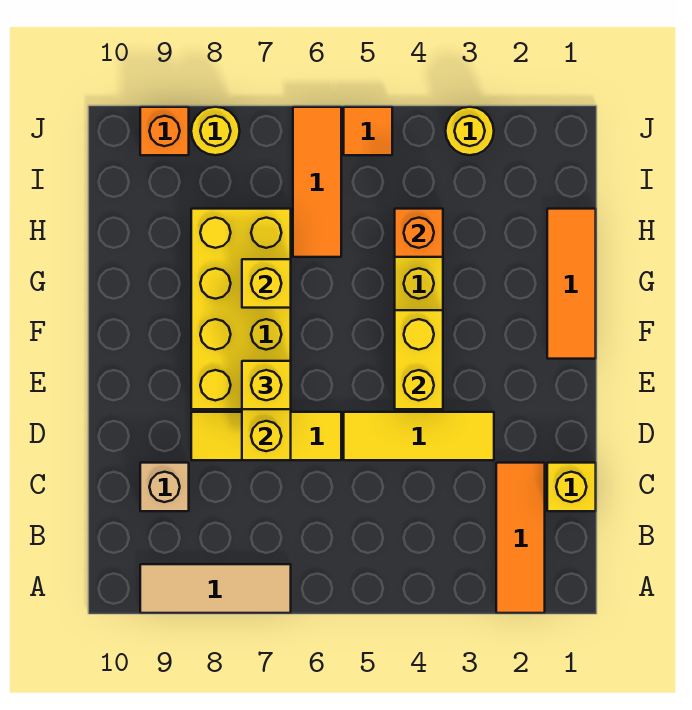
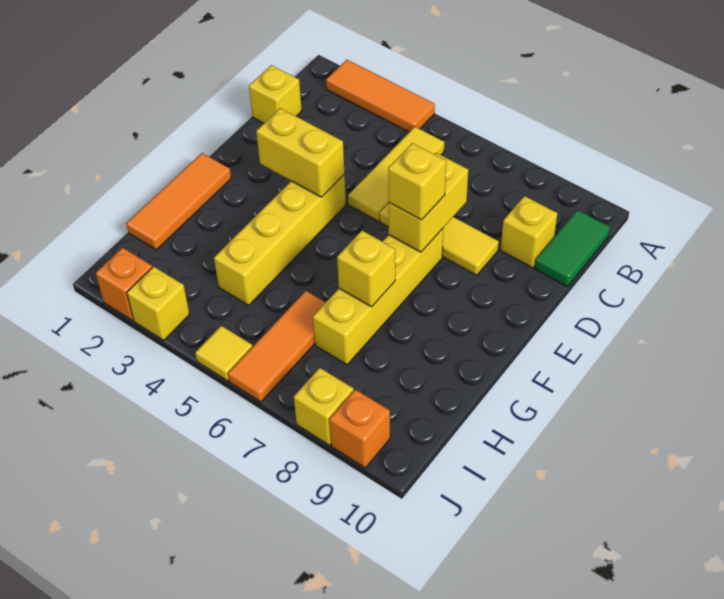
orange 1x3 tile [496,463,545,613] -> orange 1x3 tile turned to [326,60,435,132]
tan 1x3 tile [140,564,291,613] -> none
none -> green 1x2 tile [535,210,610,287]
tan 1x1 brick [140,463,189,511] -> yellow 1x1 brick [501,196,557,268]
yellow 1x3 tile [344,412,494,460] -> yellow 1x3 tile turned to [348,127,444,221]
yellow 1x2 brick [395,310,443,409] -> yellow 1x2 brick turned to [256,108,344,197]
yellow 2x4 brick [191,209,291,409] -> yellow 1x4 brick [313,229,443,365]
orange 1x1 brick [395,209,443,257] -> orange 1x1 brick moved to [96,248,152,321]
yellow 1x1 round brick [446,107,494,155] -> yellow 1x1 brick [127,267,190,340]
orange 1x1 tile [344,107,392,155] -> yellow 1x1 tile [195,326,252,381]
yellow 1x1 round brick [191,107,240,155] -> yellow 1x1 brick [294,368,354,445]

